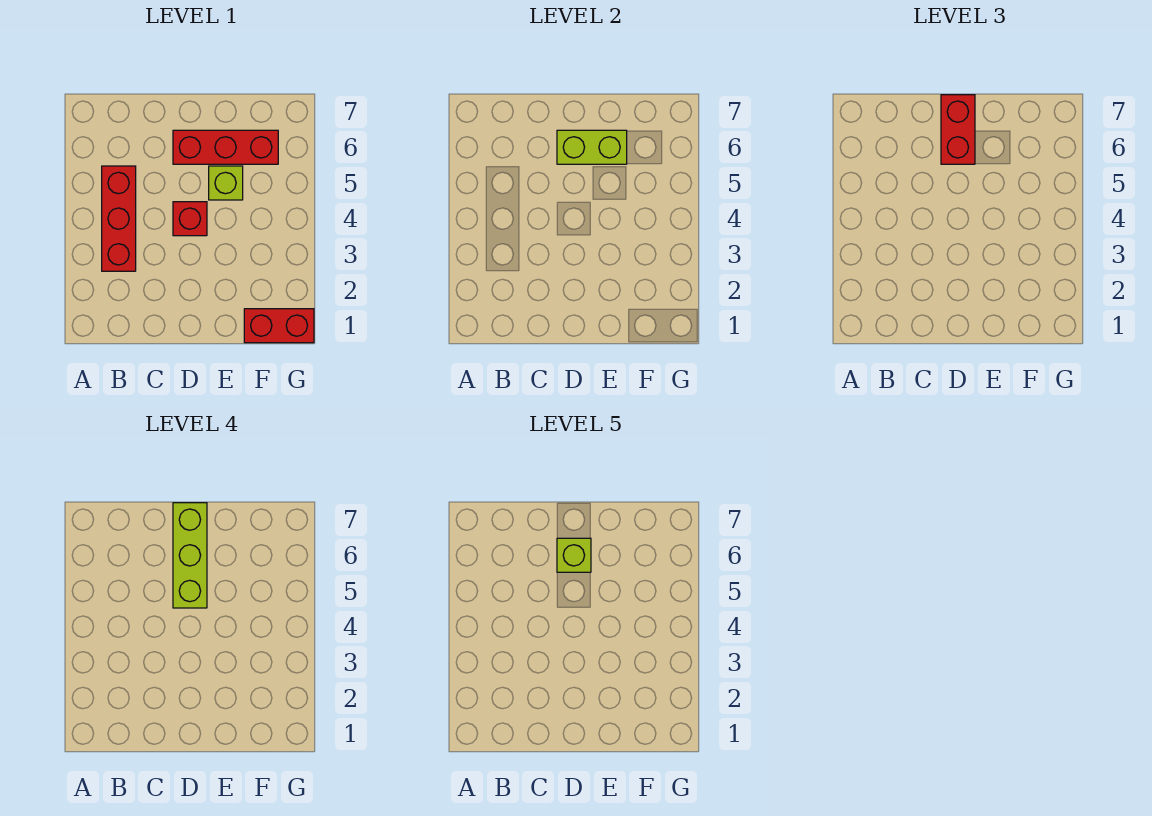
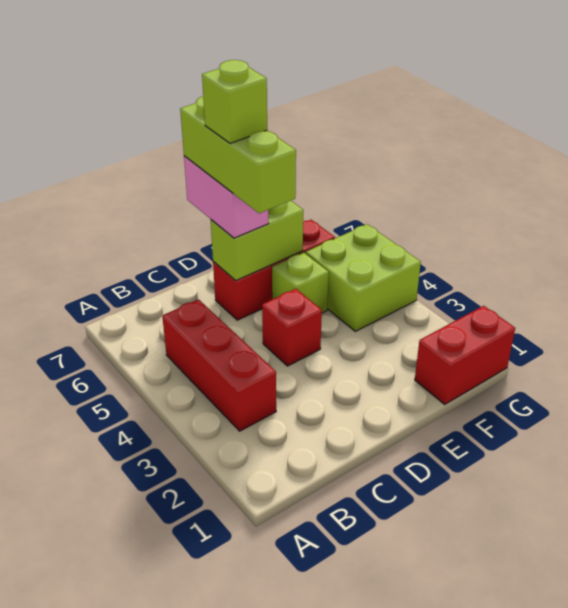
red 1x2 brick [941,95,975,164] -> pink 1x2 brick [184,156,269,238]
none -> lime 2x2 brick [305,224,421,331]

